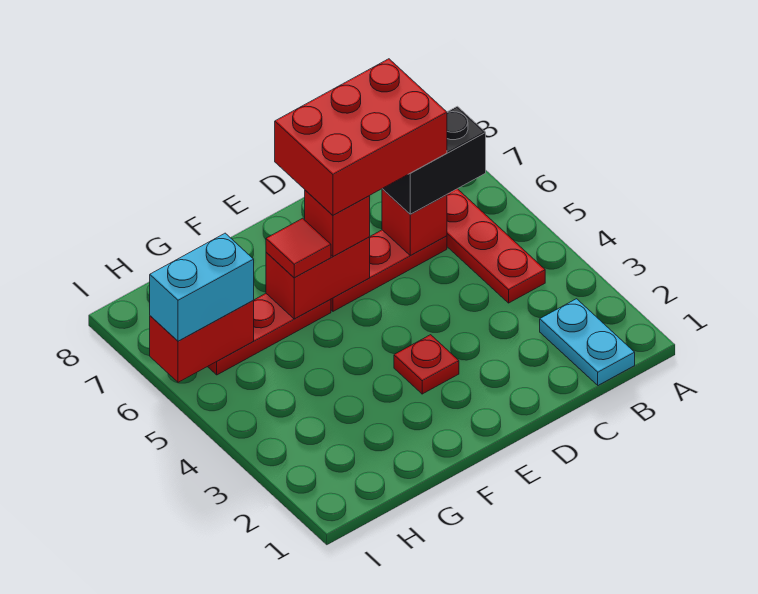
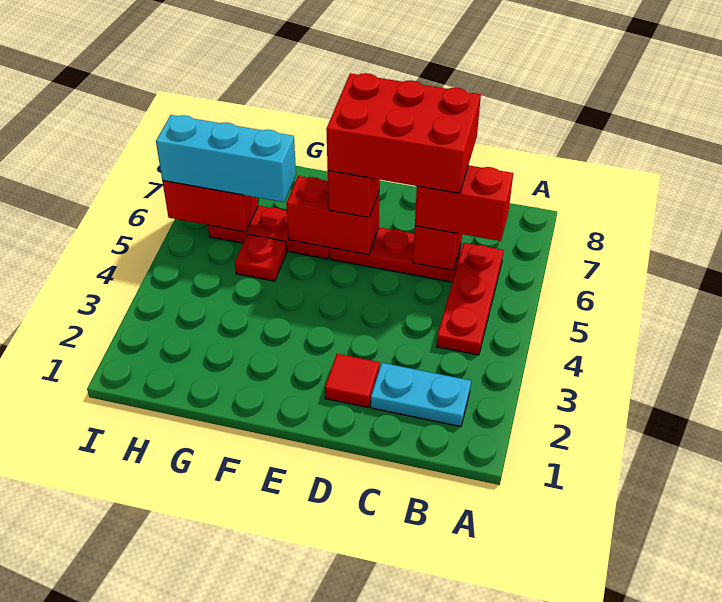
cyan 1x2 plate [540,299,635,385] -> cyan 1x2 plate turned to [371,363,471,427]
black 1x2 brick [382,106,486,214] -> red 1x2 brick [415,165,513,241]
red 1x1 plate [394,335,459,394] -> red 1x1 plate moved to [235,234,287,281]
red 1x1 tile [266,218,331,278] -> red 1x1 tile moved to [325,354,379,407]
cyan 1x2 brick [150,233,254,341] -> cyan 1x3 brick [156,115,296,202]

